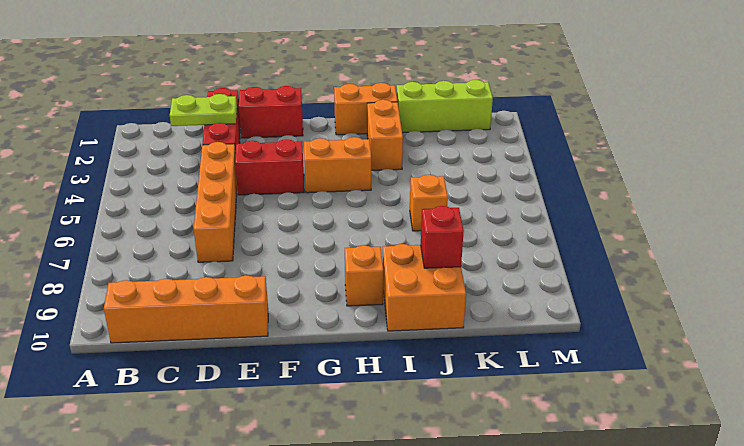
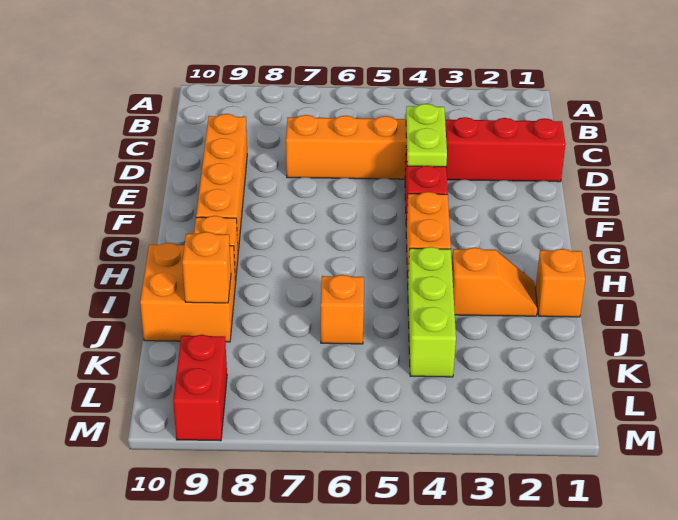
orange 1x4 brick [104,275,268,343] -> orange 1x4 brick moved to [196,114,247,251]
lime 1x2 plate [170,94,237,126] -> lime 1x2 plate moved to [406,104,447,167]
red 1x2 brick [239,86,303,138] -> red 1x2 brick moved to [173,335,227,441]
orange 1x2 brick [334,83,398,135] -> orange 1x1 brick [536,249,585,317]
orange 1x2 brick [367,100,403,170] -> orange 1x2 slope [452,247,537,316]
lime 1x3 brick [397,80,493,133] -> lime 1x3 brick moved to [408,247,456,377]
red 1x1 brick [421,206,464,268] -> orange 1x1 brick [182,232,231,303]

